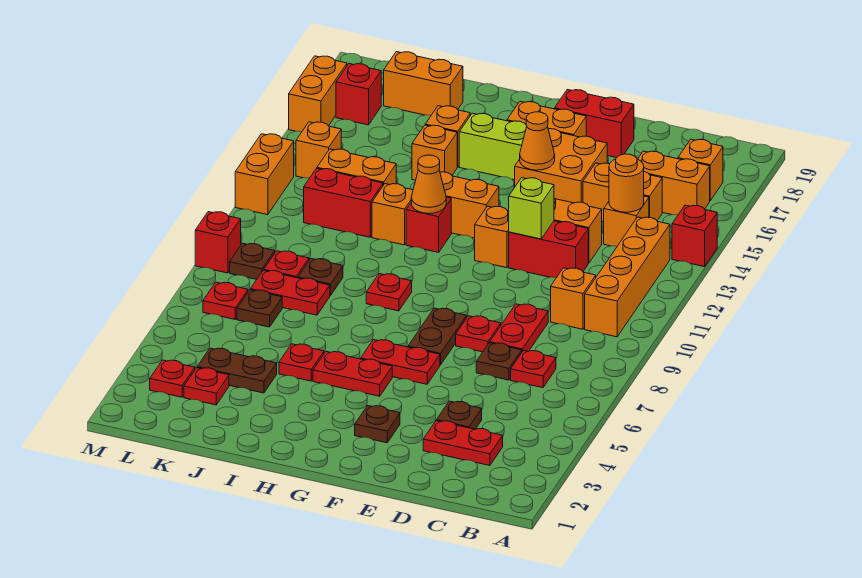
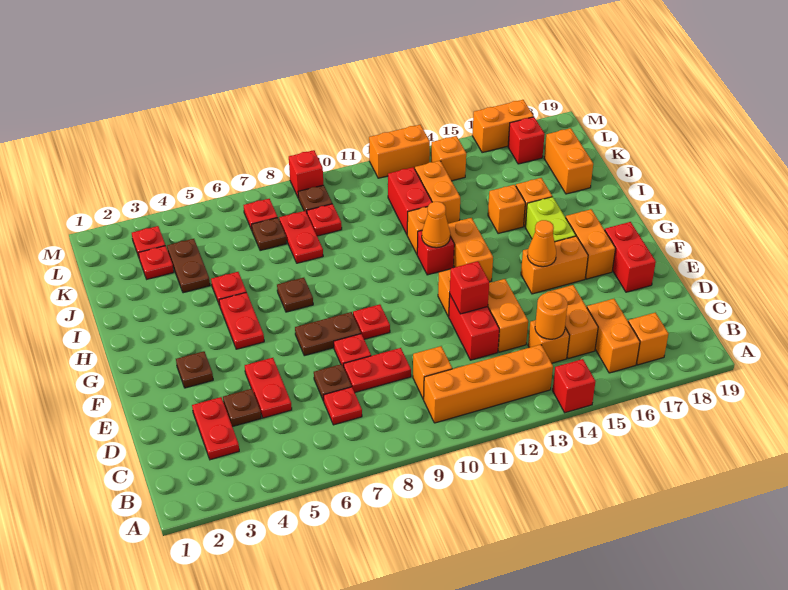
lime 1x1 brick [509,178,554,239] -> red 1x1 brick [450,261,489,314]
orange 2x2 brick [515,129,607,203] -> orange 1x2 brick [521,236,588,294]
red 1x2 plate [361,340,440,384] -> red 1x2 plate moved to [245,358,292,418]
red 1x1 plate [366,274,412,311] -> red 1x1 plate moved to [353,304,390,339]
brown 1x1 plate [298,259,343,295] -> brown 1x1 plate moved to [277,278,313,312]

